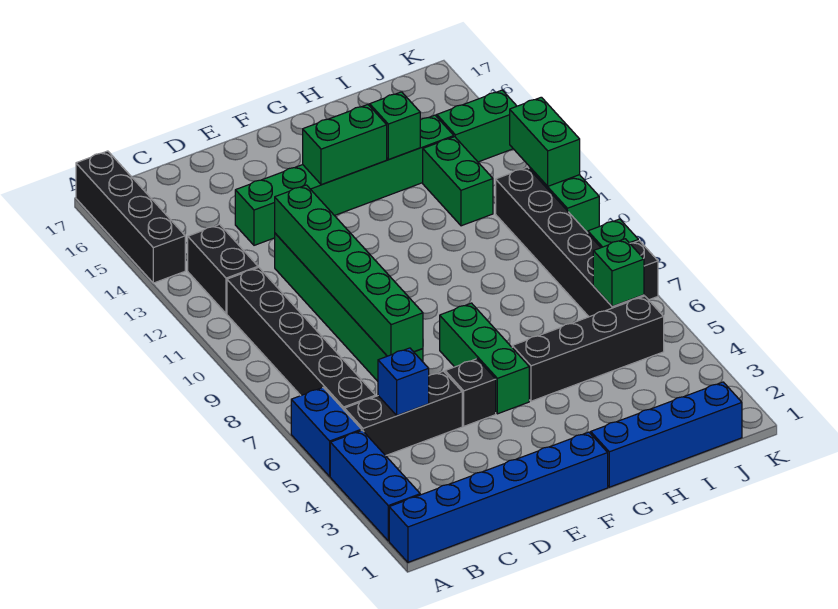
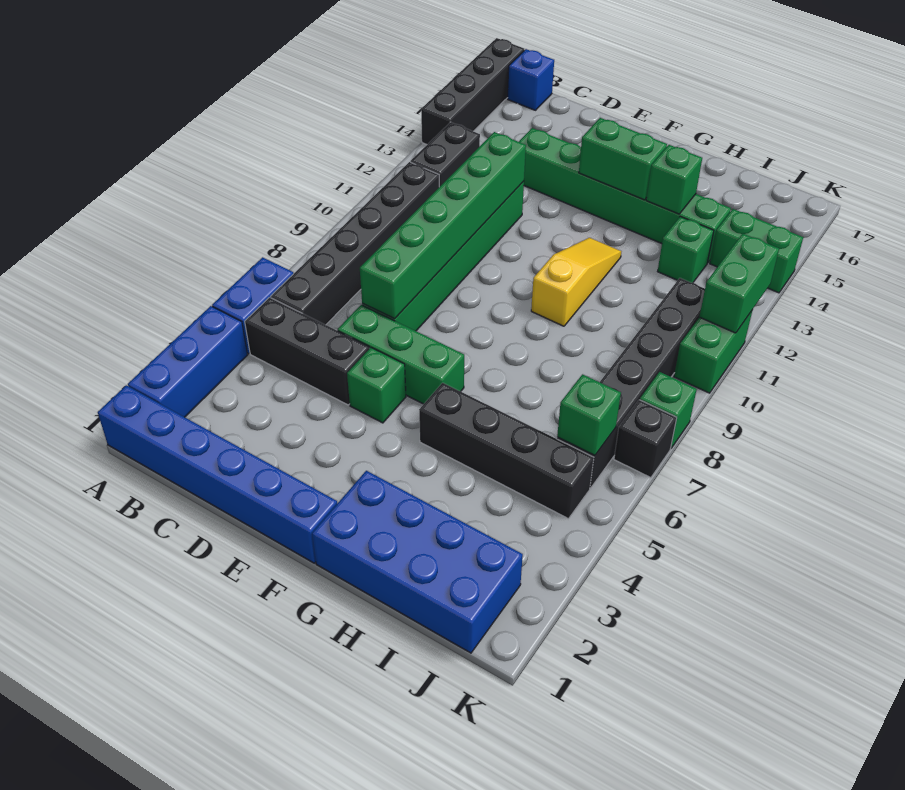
blue 1x1 brick [378,348,429,416] -> blue 1x1 brick moved to [507,49,554,110]
black 1x1 brick [445,359,496,426] -> green 1x1 brick [347,348,406,423]
green 1x3 brick [440,303,529,414] -> green 1x3 brick turned to [338,305,464,404]
blue 1x4 brick [591,382,742,487] -> blue 2x4 brick [312,471,523,653]
none -> yellow 1x3 slope [531,238,621,326]
green 1x2 brick [423,137,493,226] -> green 1x1 brick [658,217,714,283]

